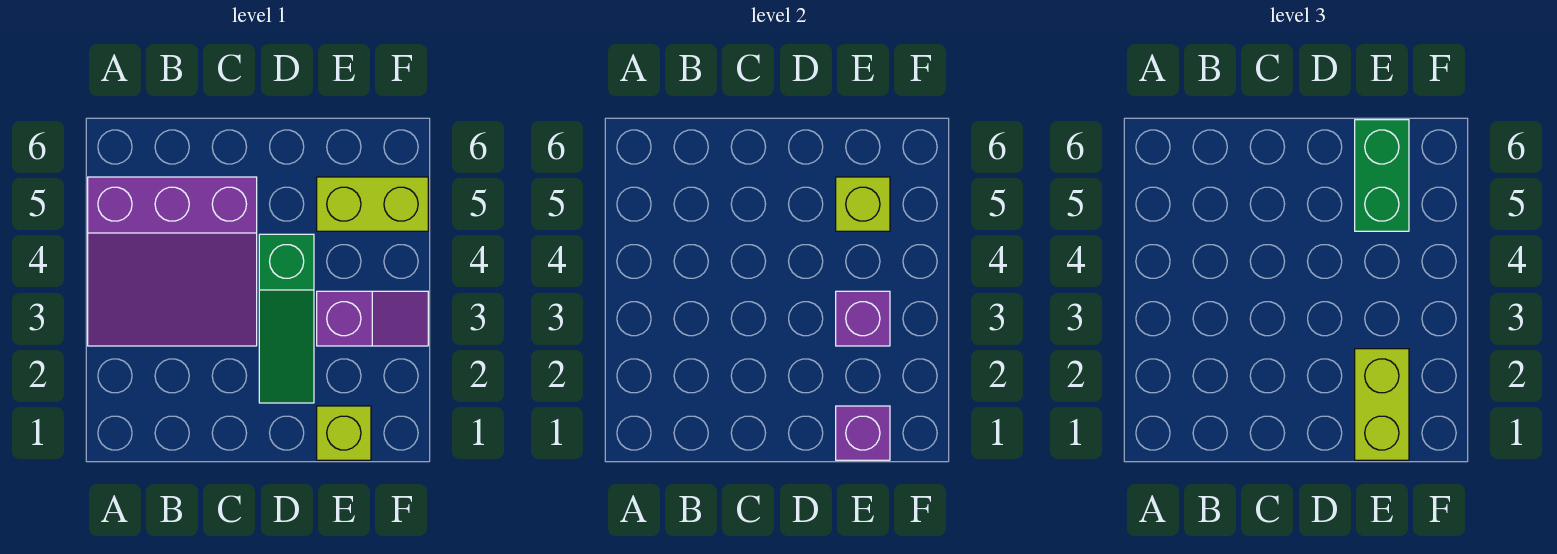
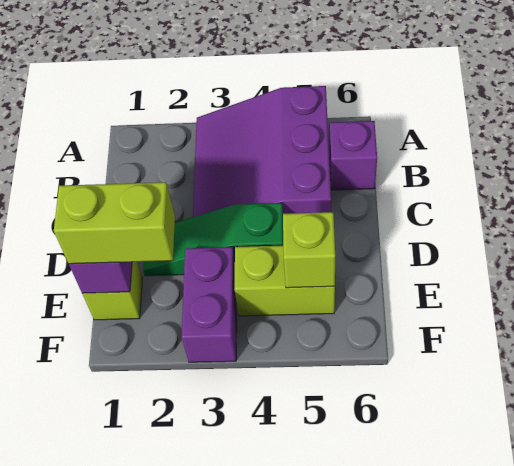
purple 1x2 slope [317,291,428,346] -> purple 1x2 brick [182,247,237,362]
purple 1x1 brick [836,291,890,346] -> purple 1x1 brick moved to [330,121,377,190]
lime 1x2 brick [317,177,428,231] -> lime 1x2 brick turned to [235,246,335,316]
green 1x2 brick [1355,120,1409,231] -> none

